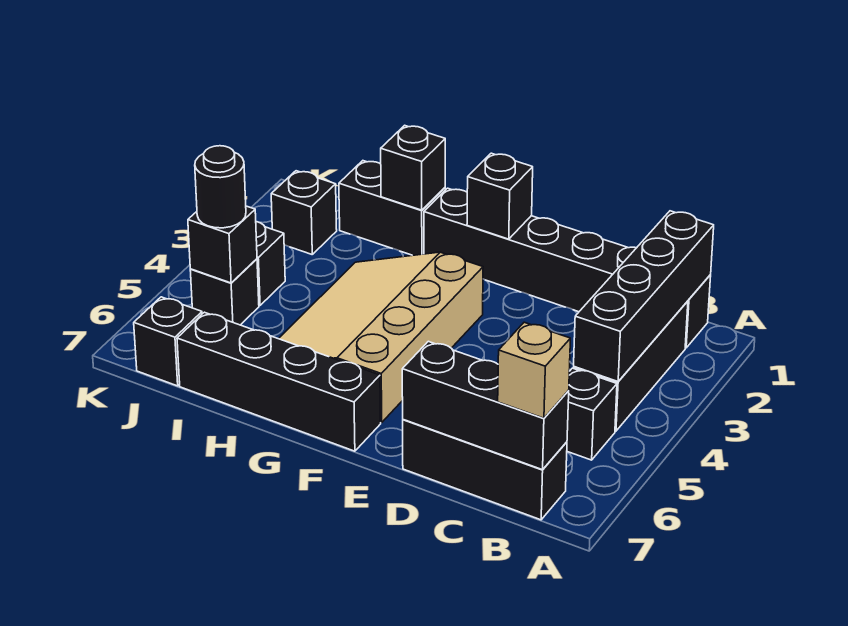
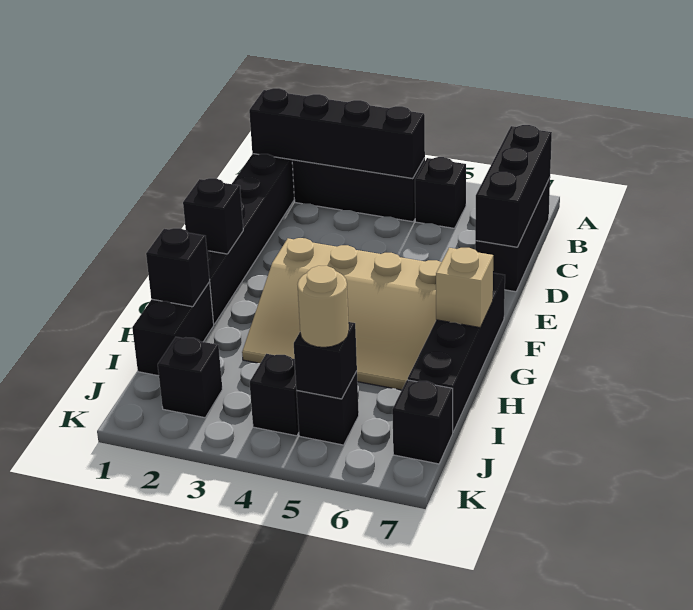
tan 1x1 brick [498,322,570,418] -> tan 1x1 brick moved to [436,248,493,328]
black 1x1 round brick [195,146,246,228] -> tan 1x1 round brick [298,266,349,347]

